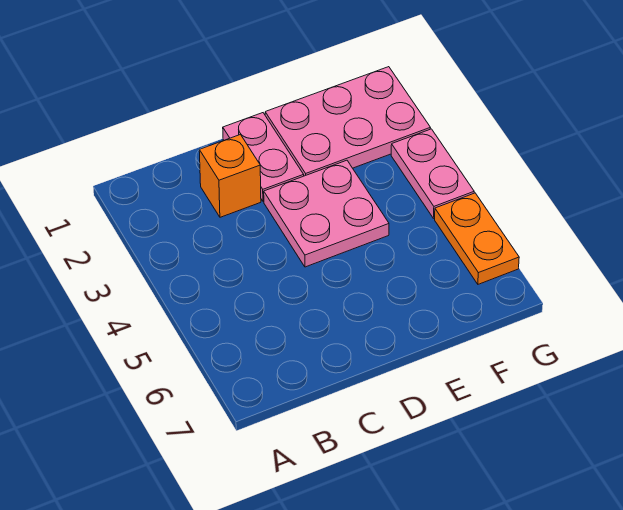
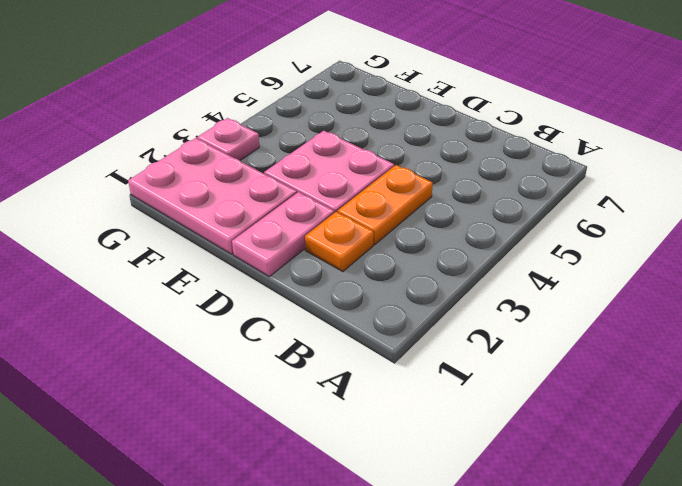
orange 1x1 brick [199,135,261,217] -> orange 1x1 plate [305,212,374,272]
pink 1x2 plate [391,129,474,218] -> pink 1x1 plate [197,118,259,160]
orange 1x2 plate [435,193,519,284] -> orange 1x2 plate moved to [338,165,433,245]

